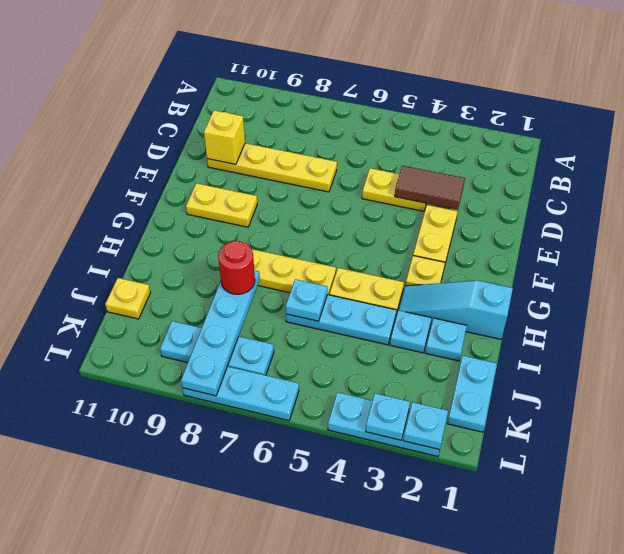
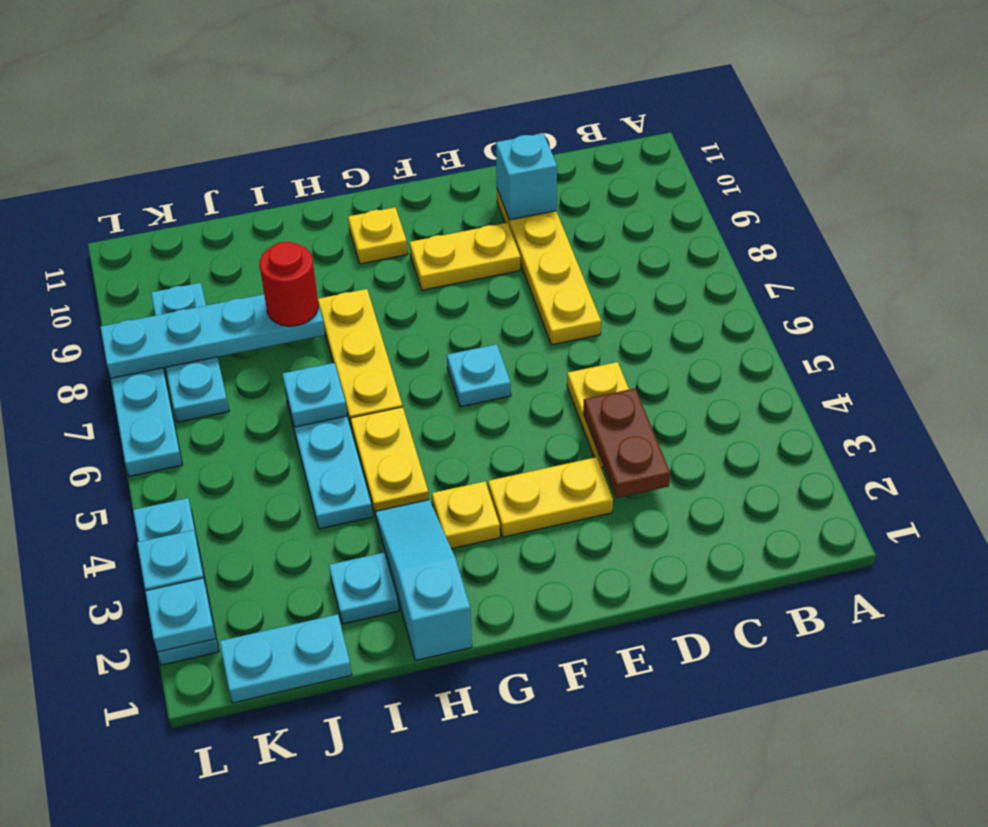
brown 1x2 tile [395,166,465,210] -> brown 1x2 plate [583,388,670,498]
yellow 1x1 brick [204,110,245,164] -> cyan 1x1 brick [496,133,557,220]
yellow 1x2 plate [186,183,257,227] -> yellow 1x2 plate turned to [410,223,520,290]
cyan 1x1 plate [390,310,431,353] -> cyan 1x1 plate moved to [447,344,511,407]
yellow 1x1 plate [105,278,151,319] -> yellow 1x1 plate moved to [348,207,407,264]

